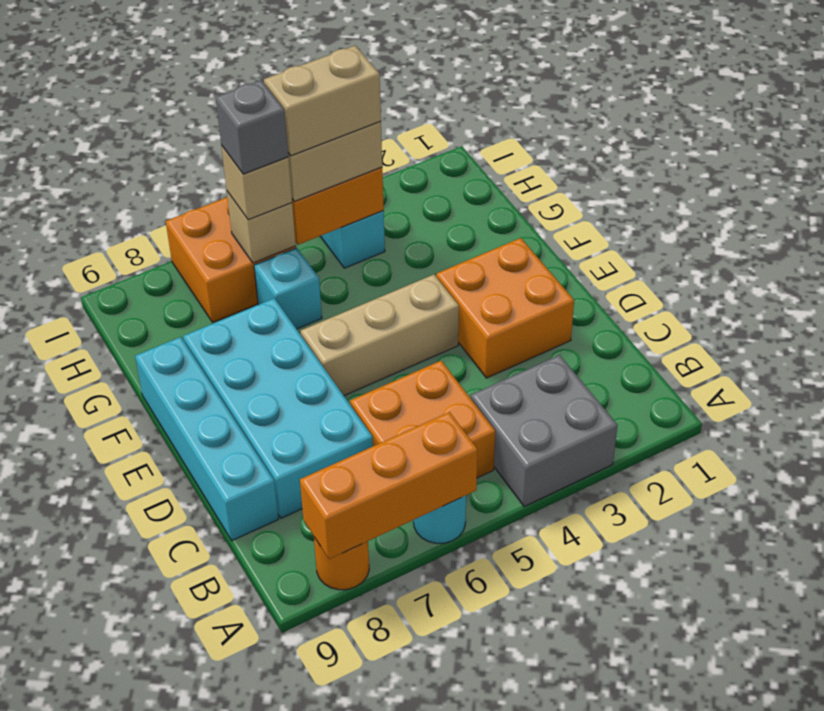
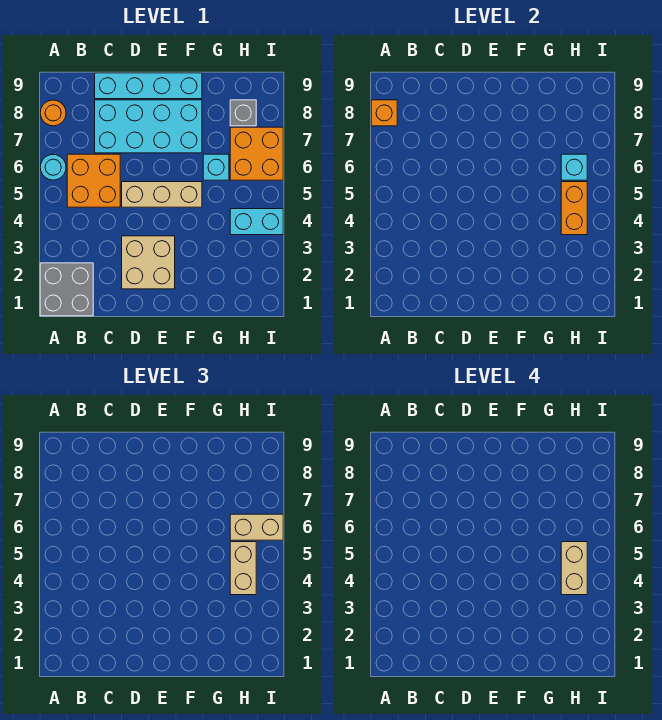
grey 2x2 brick [471,355,618,507] -> grey 2x2 brick moved to [40,263,93,316]
orange 1x3 brick [300,412,478,559] -> orange 1x1 brick [371,100,397,126]
orange 2x2 brick [436,238,574,378] -> tan 2x2 brick [122,236,175,289]
tan 1x3 brick [300,275,459,396] -> tan 1x3 brick turned to [122,182,202,207]
tan 1x1 brick [227,191,296,263] -> cyan 1x1 brick [561,154,587,180]
tan 1x1 brick [221,145,292,220] -> tan 1x2 brick [230,514,283,540]
grey 1x1 brick [216,80,288,174] -> grey 1x1 brick moved to [230,100,256,126]

